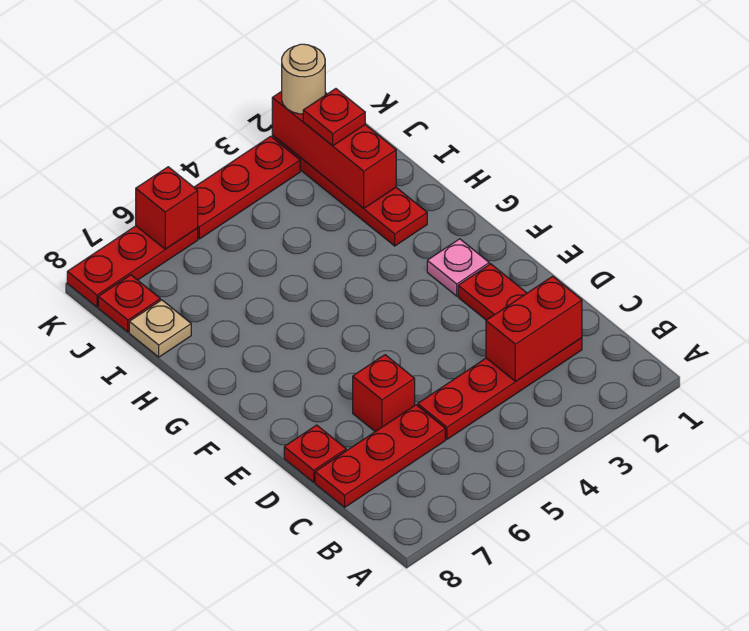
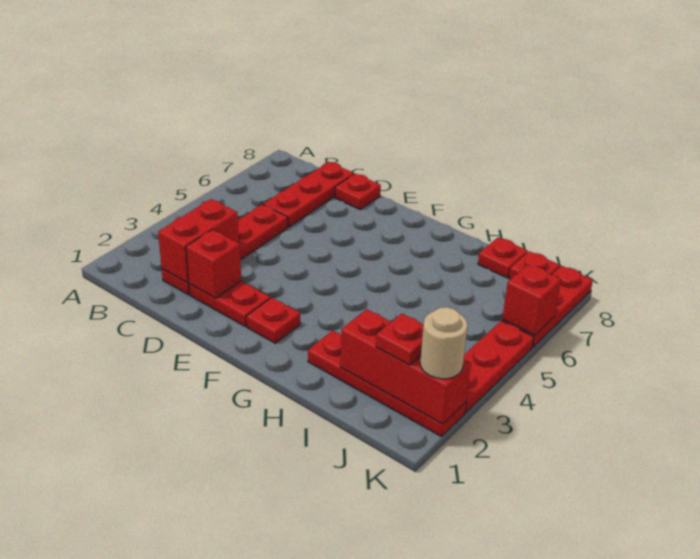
red 1x1 brick [353,355,415,432] -> red 1x1 brick moved to [186,230,241,298]
pink 1x1 plate [427,239,489,296] -> red 1x1 plate [246,298,300,343]
tan 1x1 plate [129,300,191,357] -> red 1x1 plate [478,237,528,278]

